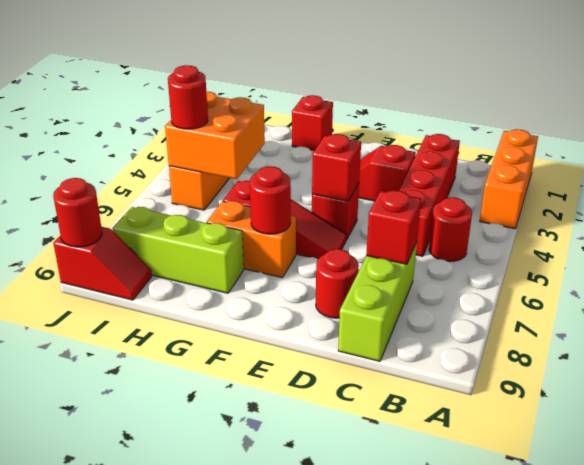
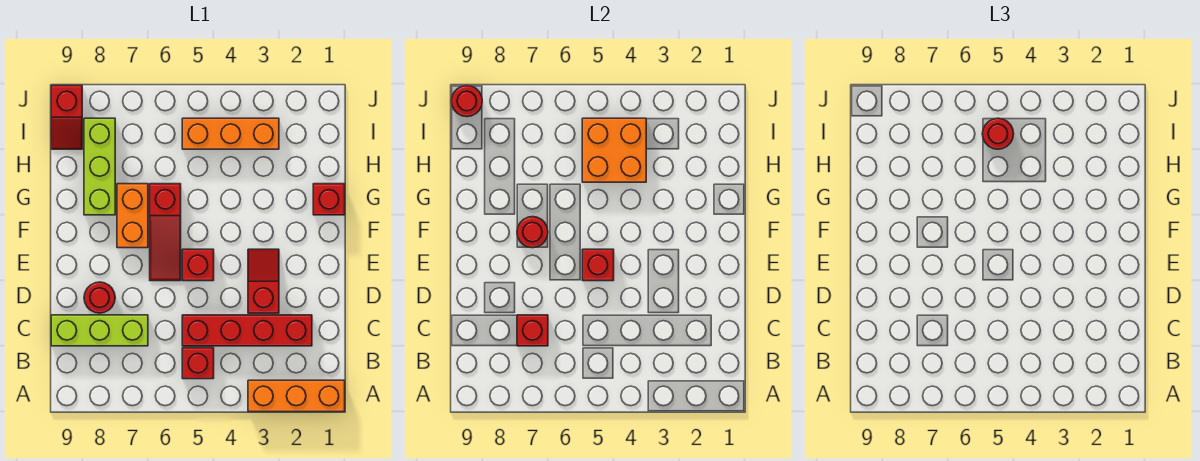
red 1x1 round brick [429,197,472,262] -> red 1x1 brick [182,348,214,379]

